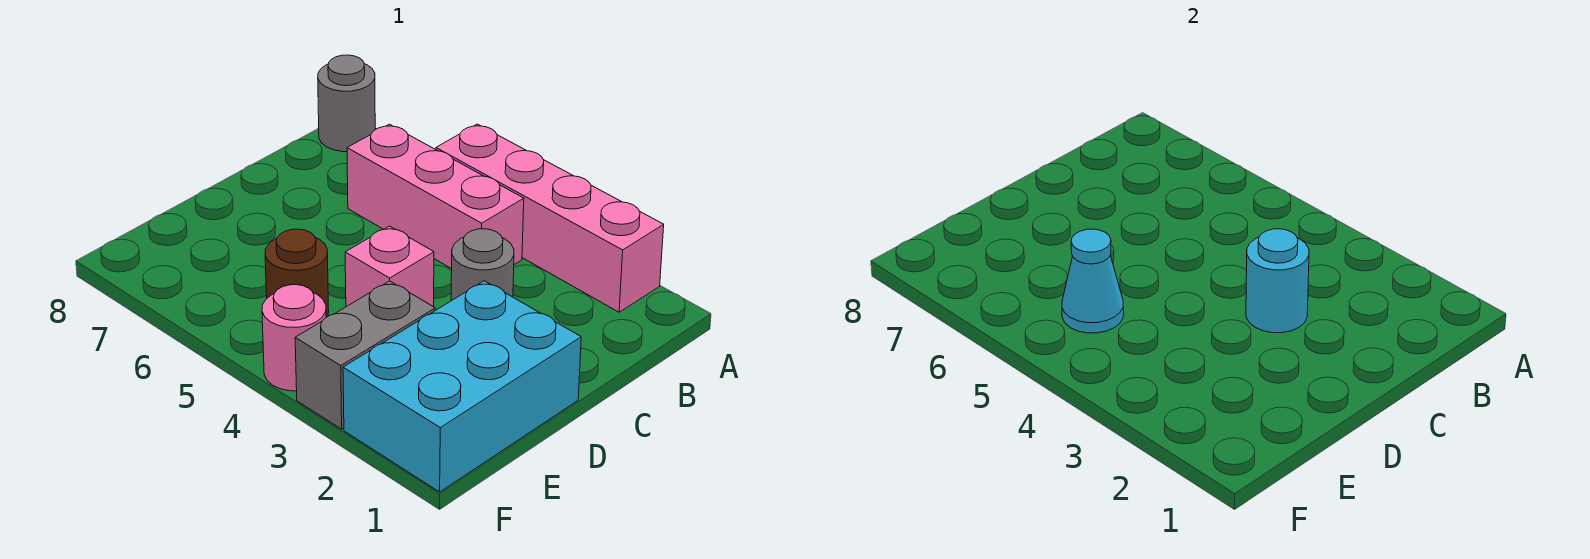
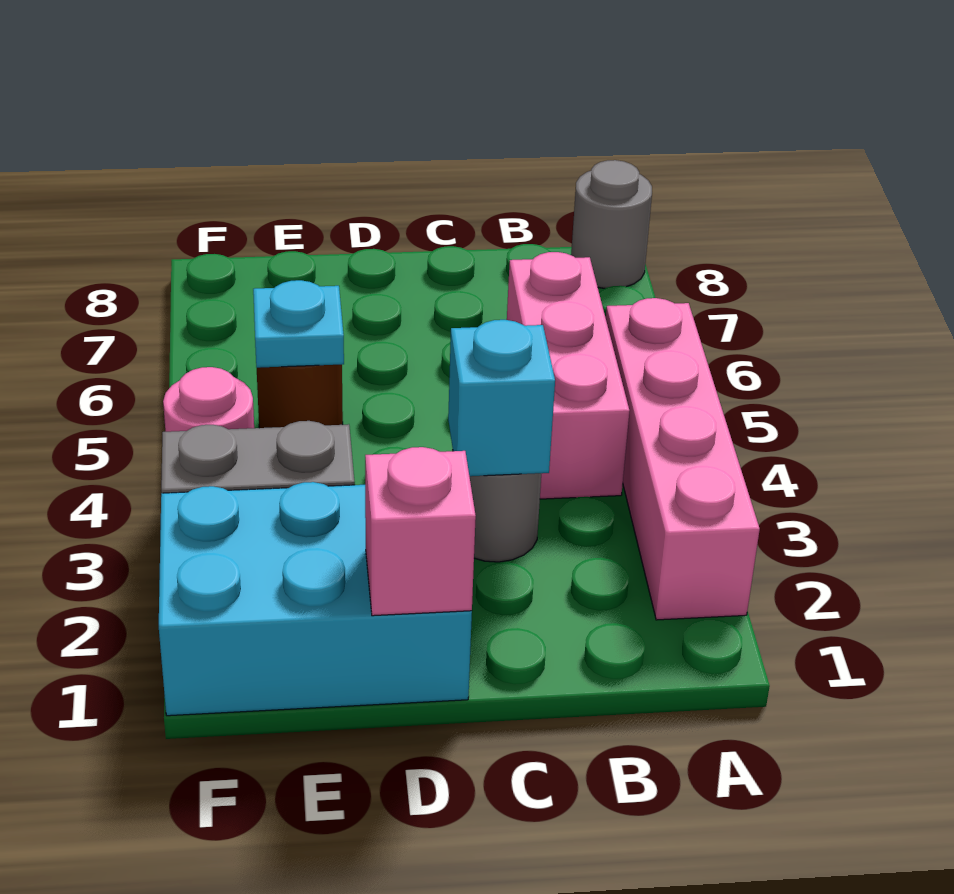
cyan 1x1 round brick [1246,229,1309,333] -> cyan 1x1 brick [448,320,555,476]
pink 1x1 brick [345,226,434,307] -> pink 1x1 brick moved to [365,447,476,616]
cyan 1x1 cone [1062,229,1124,333] -> cyan 1x1 plate [253,280,344,368]

